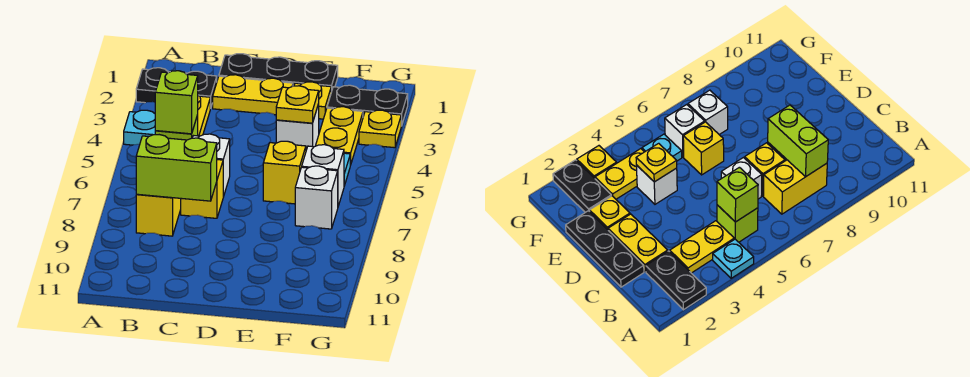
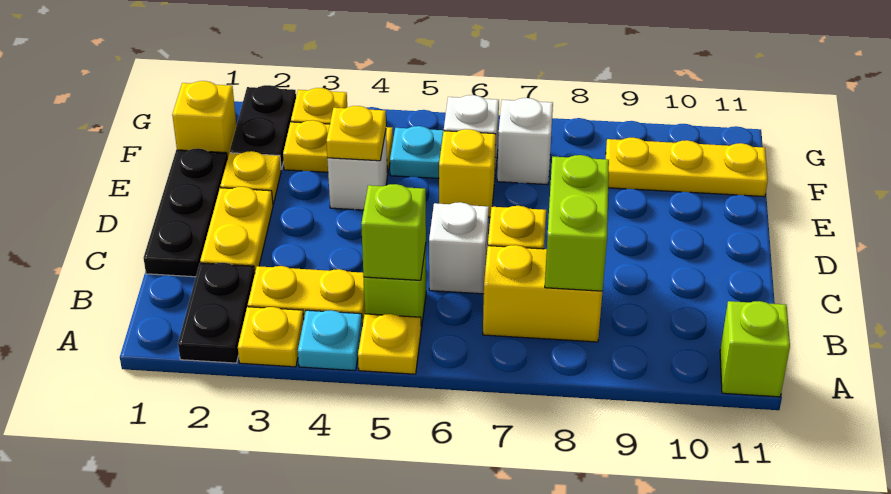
none -> yellow 1x1 plate [238,307,304,367]
none -> yellow 1x1 plate [358,314,421,374]
none -> lime 1x1 brick [720,301,790,397]
none -> yellow 1x1 brick [172,81,236,159]
none -> yellow 1x3 plate [606,138,768,197]

